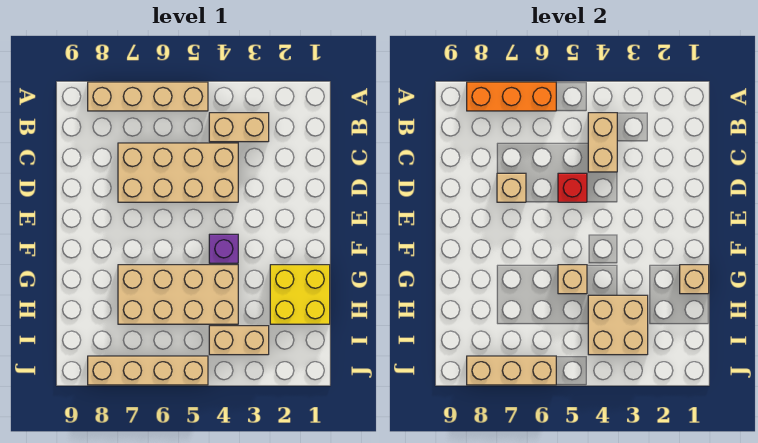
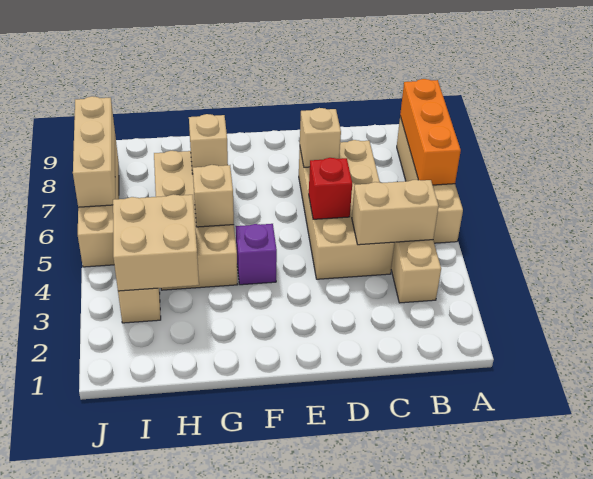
yellow 2x2 brick [270,265,330,324] -> none
tan 1x1 brick [680,265,709,294] -> tan 1x1 brick moved to [189,114,228,174]

